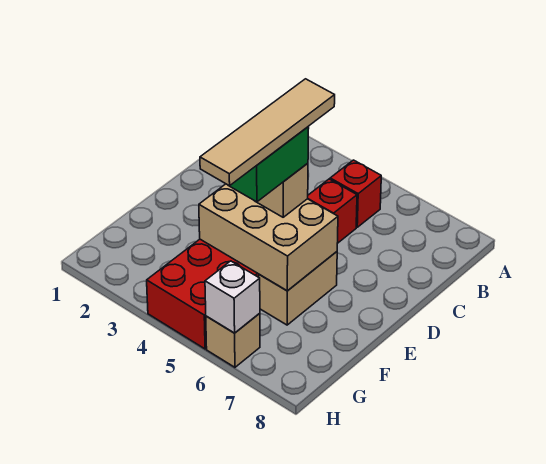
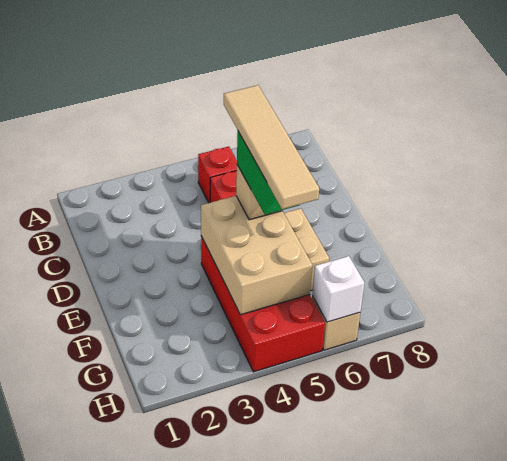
tan 2x3 brick [199,184,338,291] -> tan 2x3 brick turned to [201,196,312,315]

